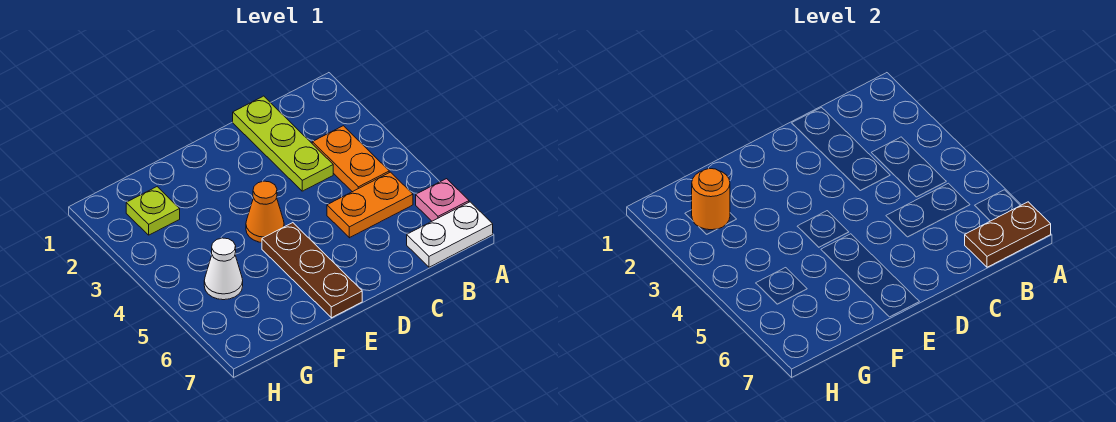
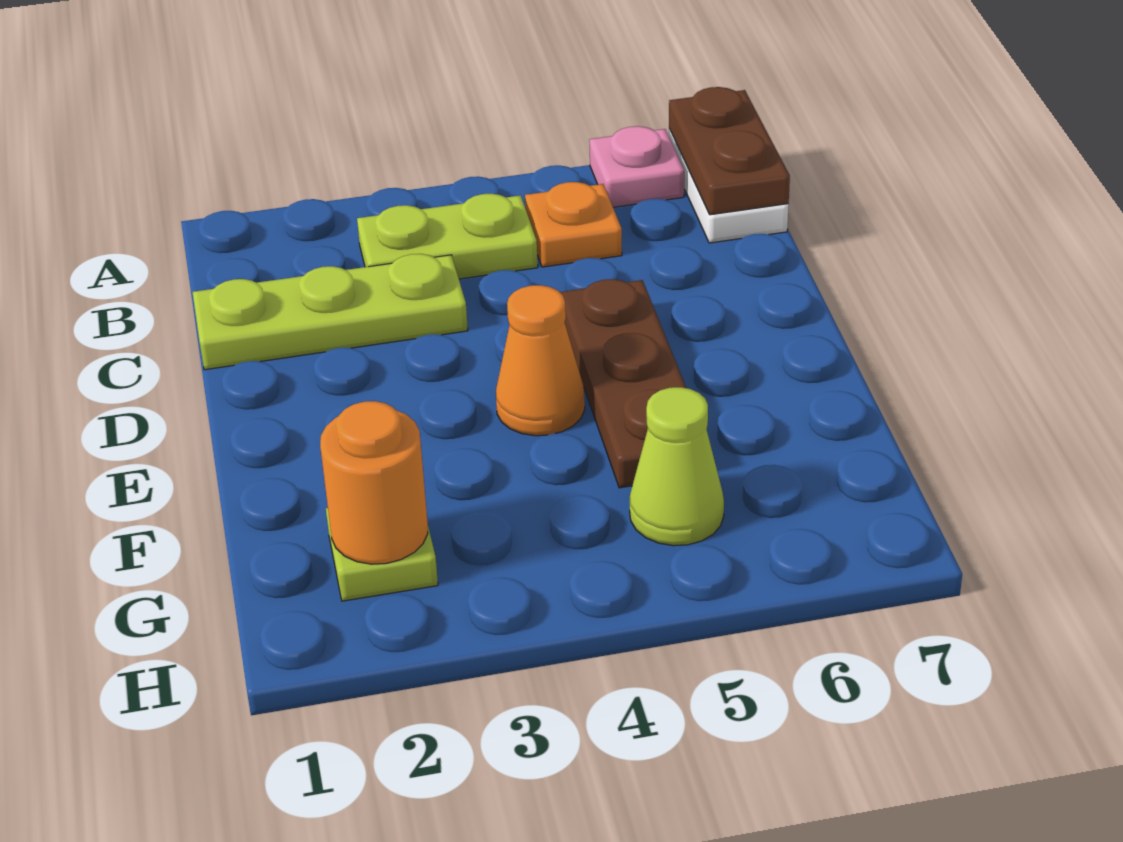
orange 1x2 plate [312,126,389,192] -> lime 1x2 plate [357,194,538,279]
orange 1x2 plate [327,172,413,238] -> orange 1x1 plate [525,182,622,267]
brown 1x3 plate [262,223,362,318] -> brown 1x3 plate turned to [560,279,686,488]
white 1x1 cone [204,238,243,300] -> lime 1x1 cone [629,387,724,546]

